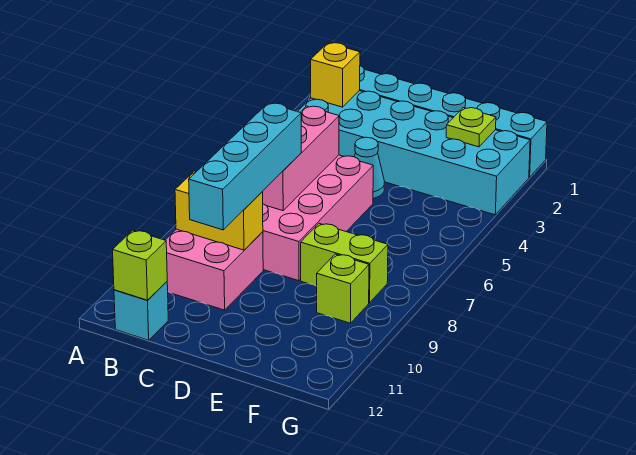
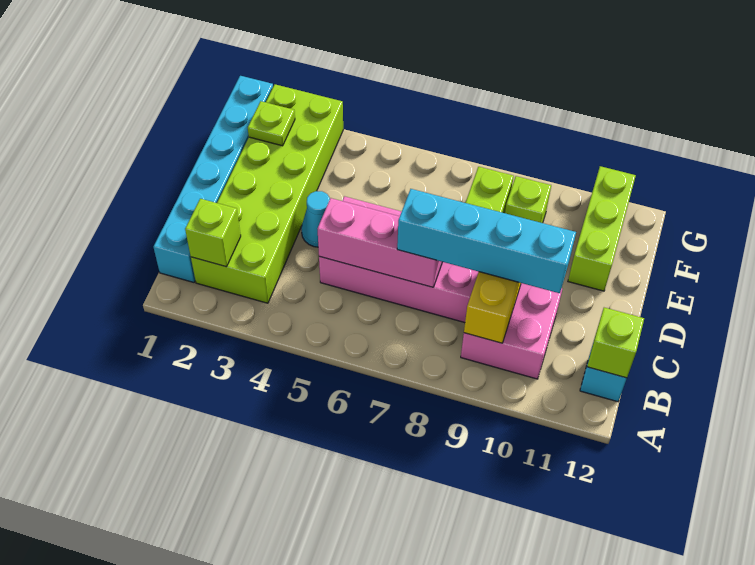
cyan 2x6 brick [297,91,530,215] -> lime 2x6 brick [191,84,343,303]
yellow 1x1 brick [311,43,360,107] -> lime 1x1 brick [185,199,241,267]
none -> lime 1x3 brick [568,166,636,291]

